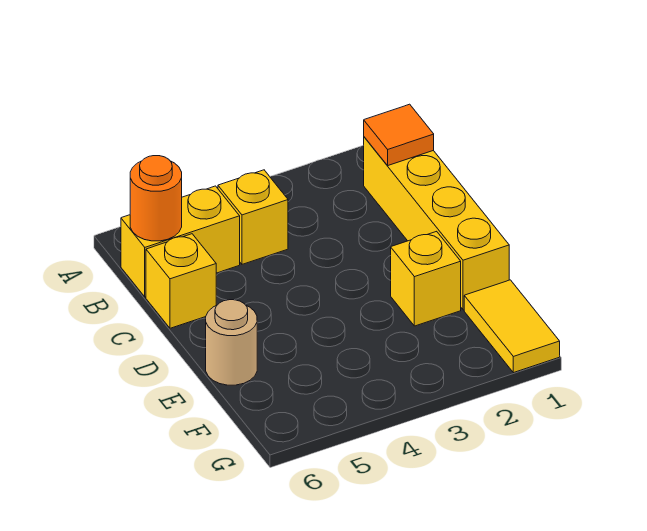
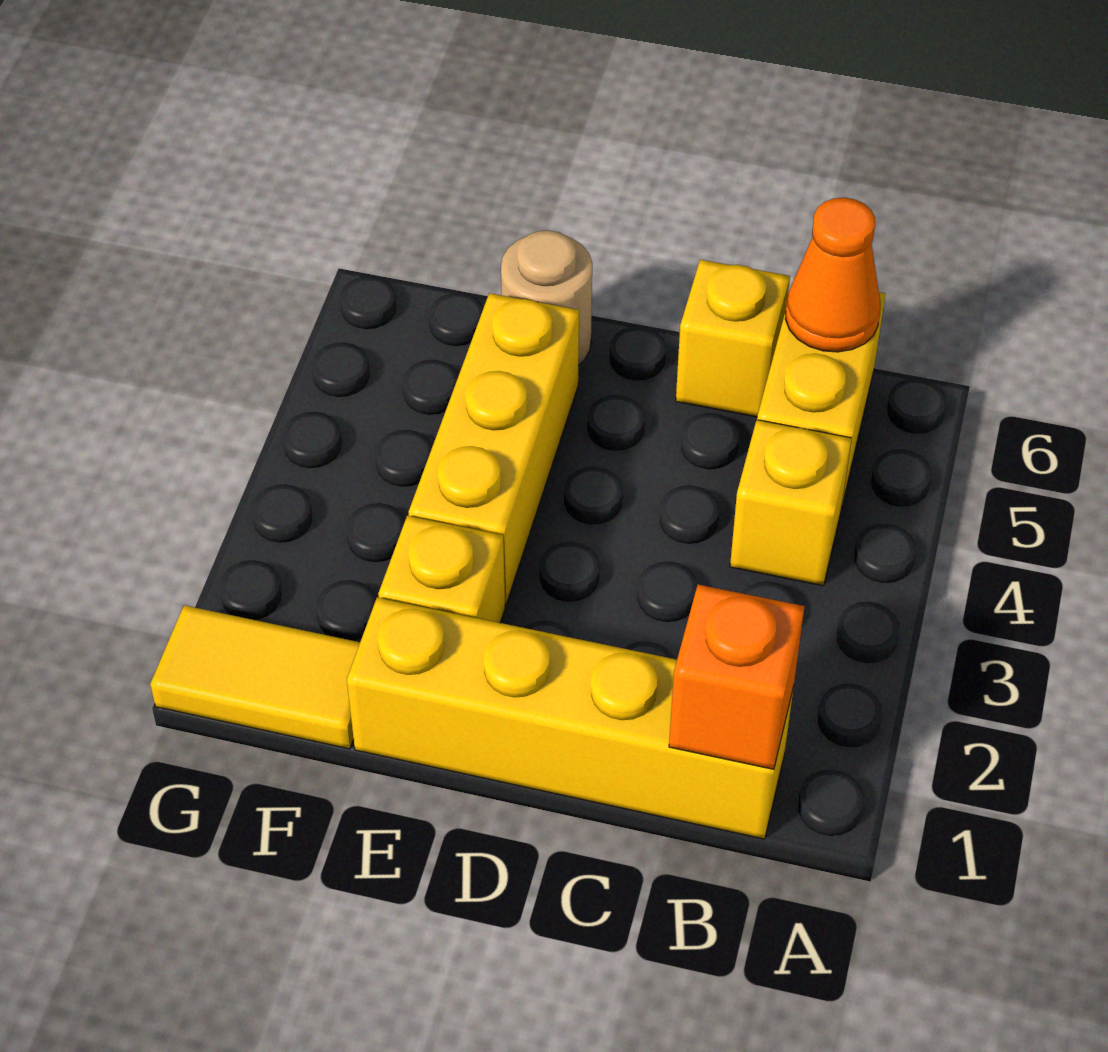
orange 1x1 tile [364,104,434,166] -> orange 1x1 brick [669,585,805,769]
orange 1x1 round brick [130,156,182,241] -> orange 1x1 cone [785,198,880,352]
none -> yellow 1x3 brick [409,293,579,604]

